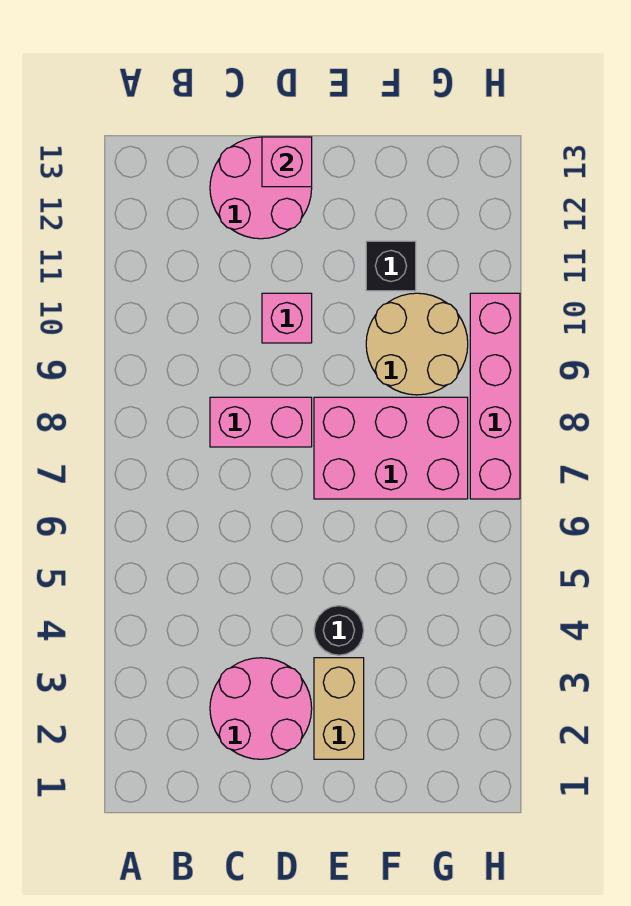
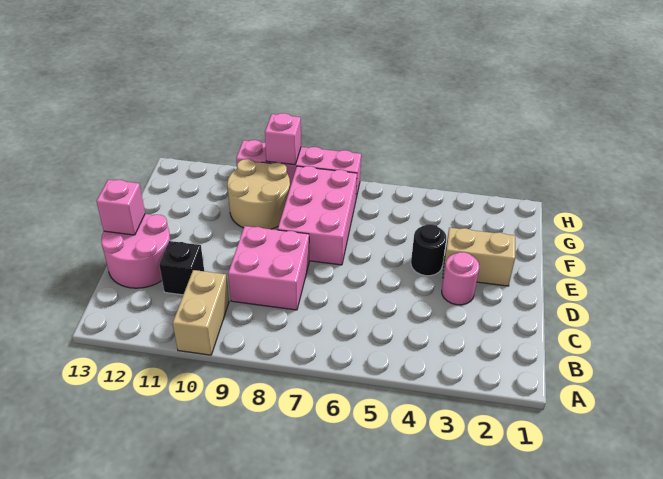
none -> tan 1x2 brick [173,270,229,355]
pink 2x2 round brick [210,658,312,759] -> pink 1x1 round brick [442,252,479,305]
pink 1x2 brick [210,397,312,447] -> pink 2x2 brick [228,226,309,310]
pink 1x1 brick [262,293,312,343] -> pink 1x1 brick moved to [265,113,301,165]
black 1x1 brick [366,241,416,291] -> black 1x1 brick moved to [159,241,204,295]

